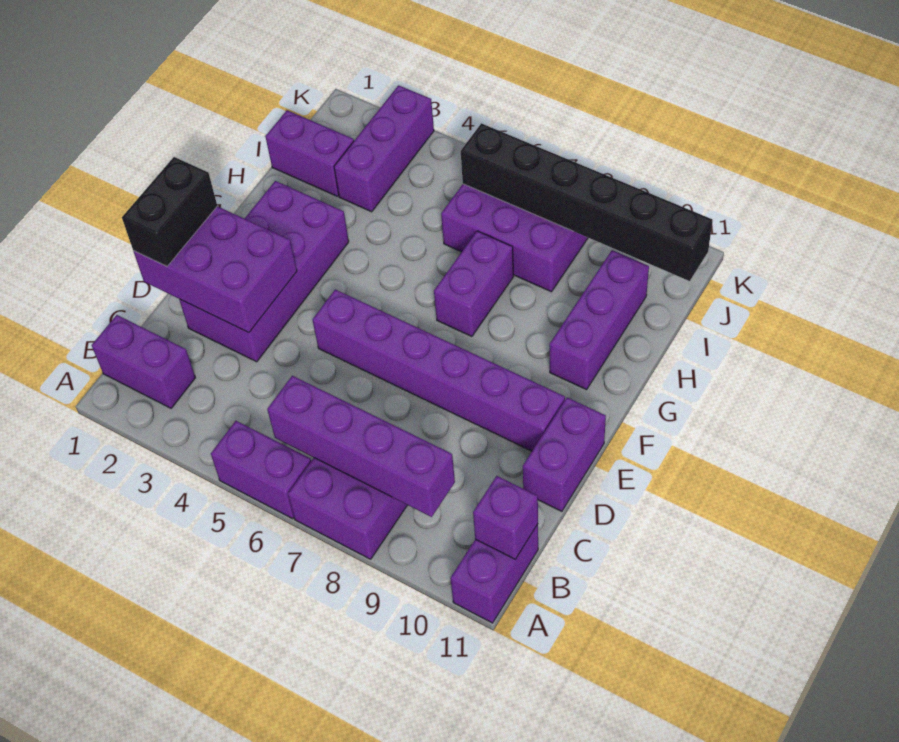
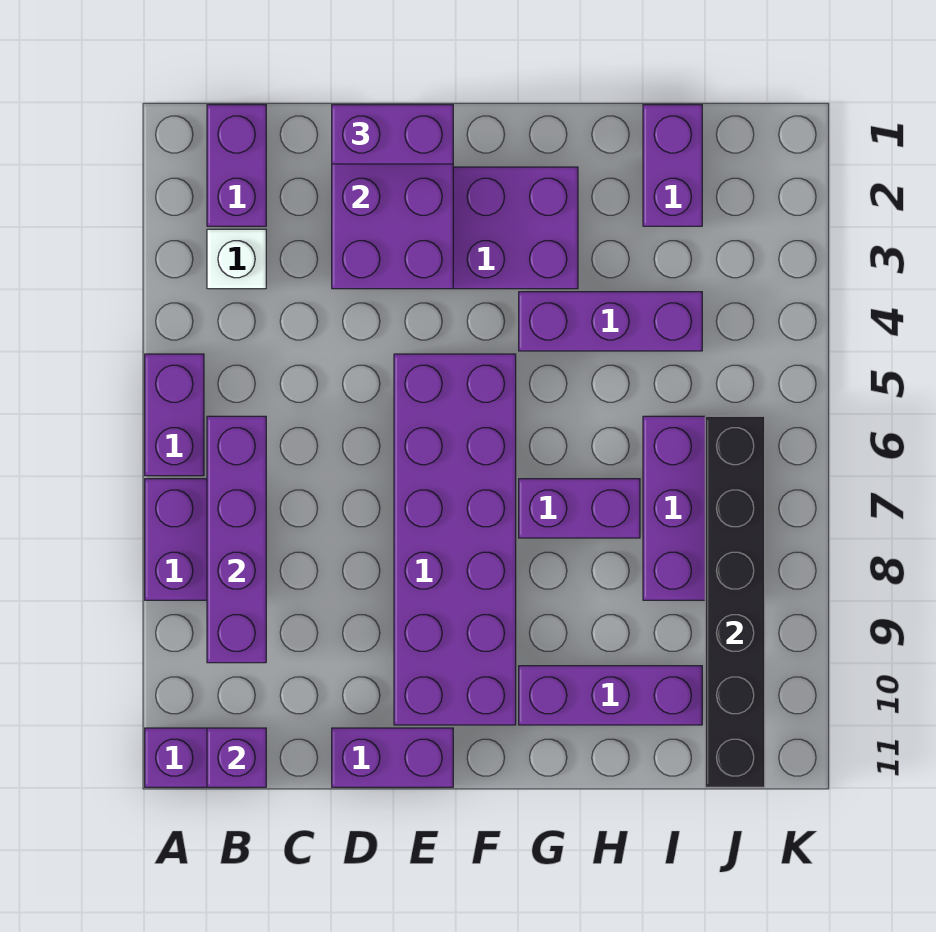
none -> white 1x1 brick [207,229,266,289]
black 1x2 brick [122,157,217,266] -> purple 1x2 brick [332,105,453,164]
purple 1x6 brick [313,289,565,451] -> purple 2x6 brick [394,354,516,725]
purple 1x3 brick [334,85,434,212] -> purple 1x3 brick moved to [519,292,702,351]

